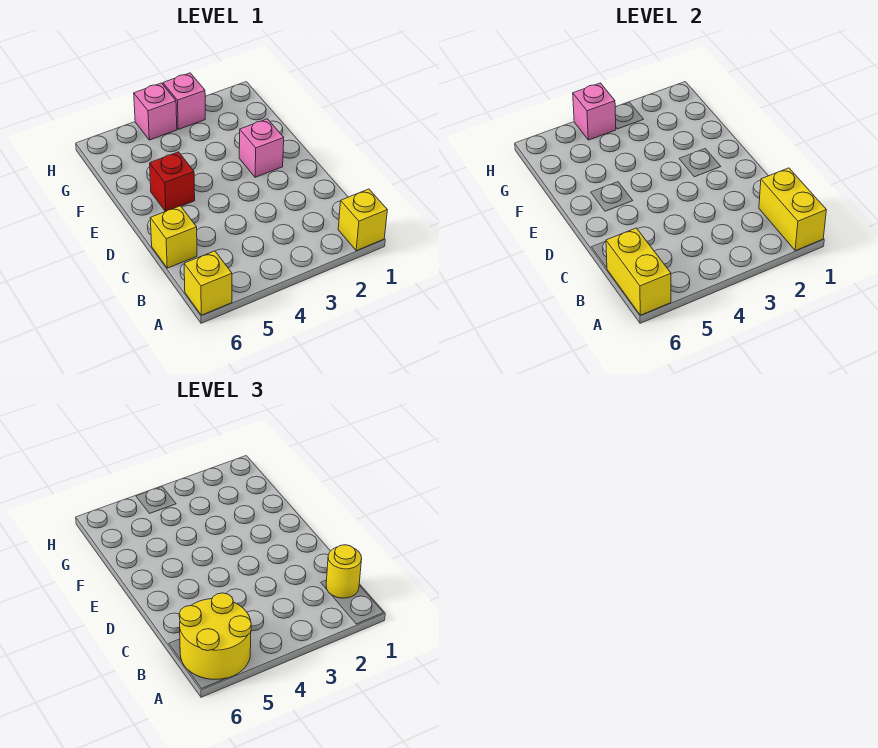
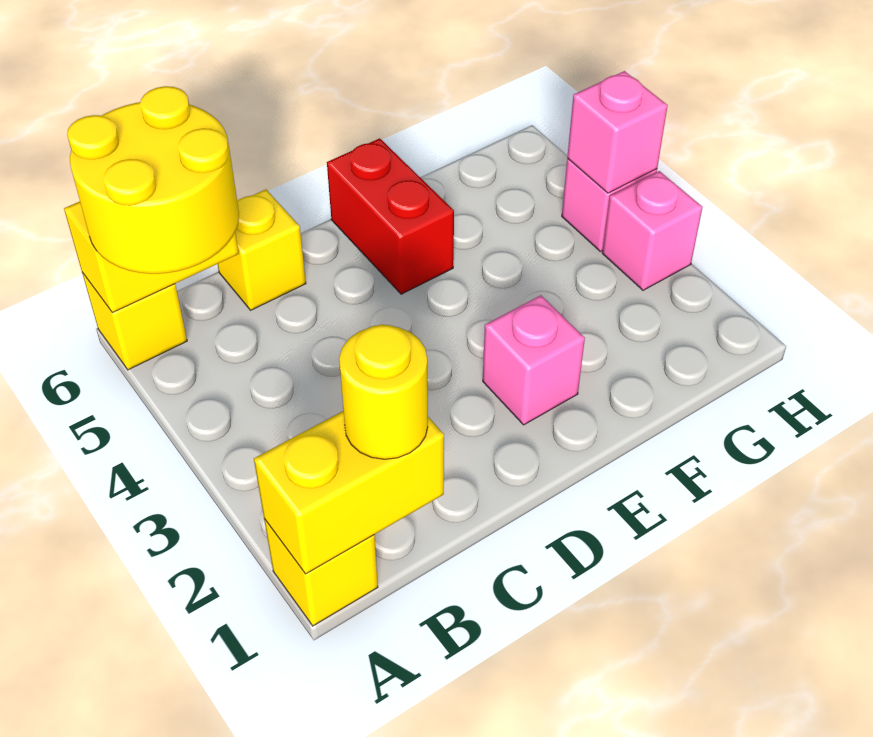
red 1x1 brick [150,152,195,212] -> red 1x2 brick [327,138,454,294]

